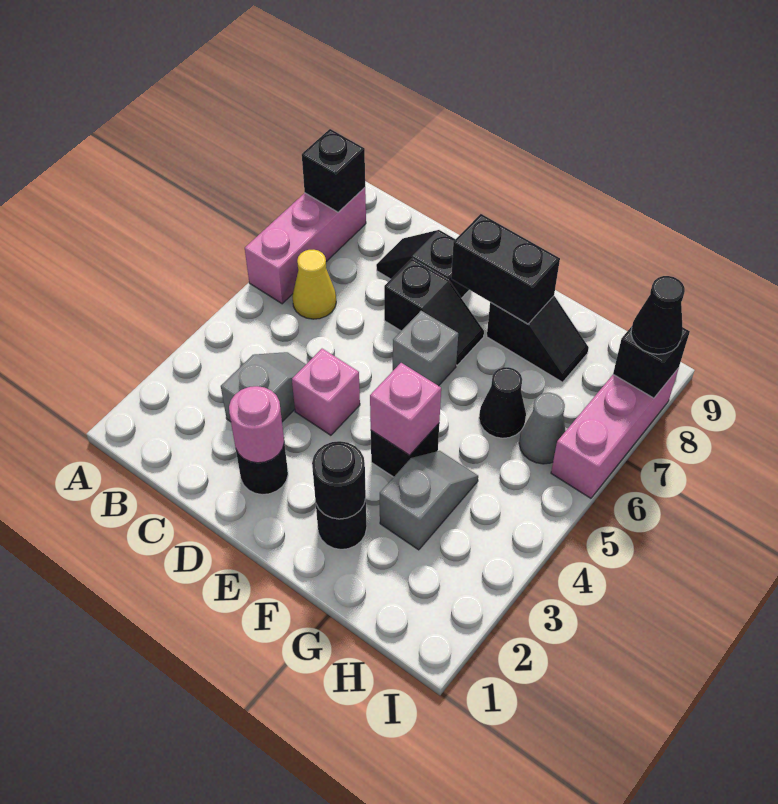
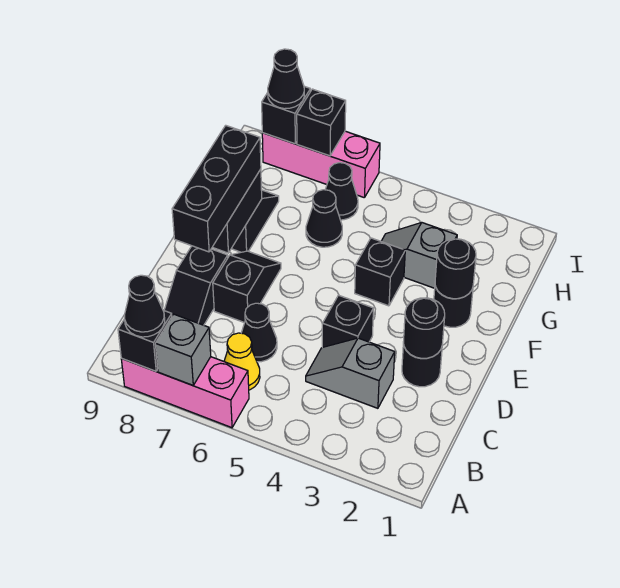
none -> black 1x1 cone [125,275,165,337]
none -> black 1x1 cone [241,303,277,362]
pink 1x1 round brick [229,386,284,463] -> black 1x1 round brick [404,298,445,358]
pink 1x1 brick [292,349,360,435] -> black 1x1 brick [322,295,373,347]
none -> black 1x3 brick [172,125,261,252]
grey 1x1 brick [393,311,458,386] -> grey 1x1 brick moved to [155,314,211,385]
pink 1x1 brick [370,363,441,455] -> none
grey 1x1 cone [519,393,566,464] -> black 1x1 cone [325,163,358,220]
none -> black 1x1 brick [297,89,346,156]

